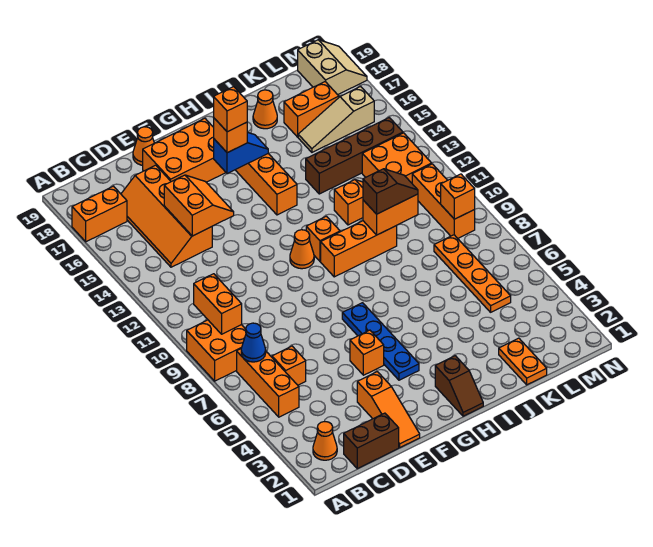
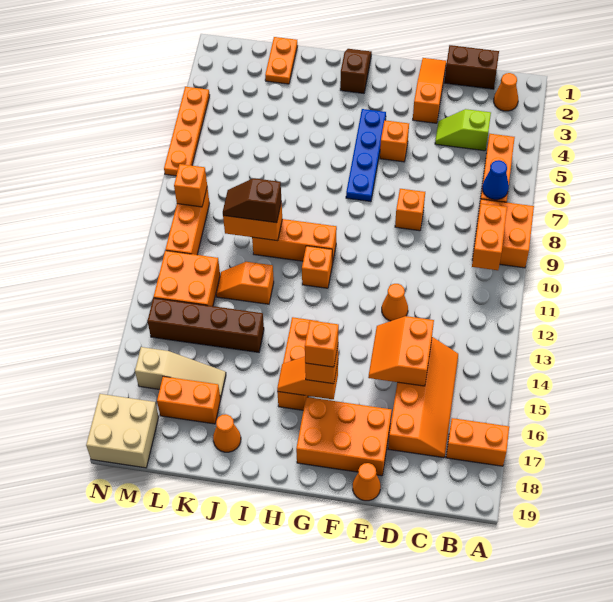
none -> lime 1x2 slope [435,109,491,151]
orange 1x1 brick [272,346,306,385] -> orange 1x1 brick moved to [395,189,425,231]
orange 1x1 cone [290,230,314,269] -> orange 1x1 cone moved to [382,284,408,321]
blue 1x2 slope [214,132,268,174] -> orange 1x2 slope [277,357,338,399]
orange 1x4 plate [434,235,511,312] -> orange 1x4 plate moved to [164,87,210,176]
tan 2x2 slope [298,40,367,95] -> tan 2x2 brick [86,394,159,468]

